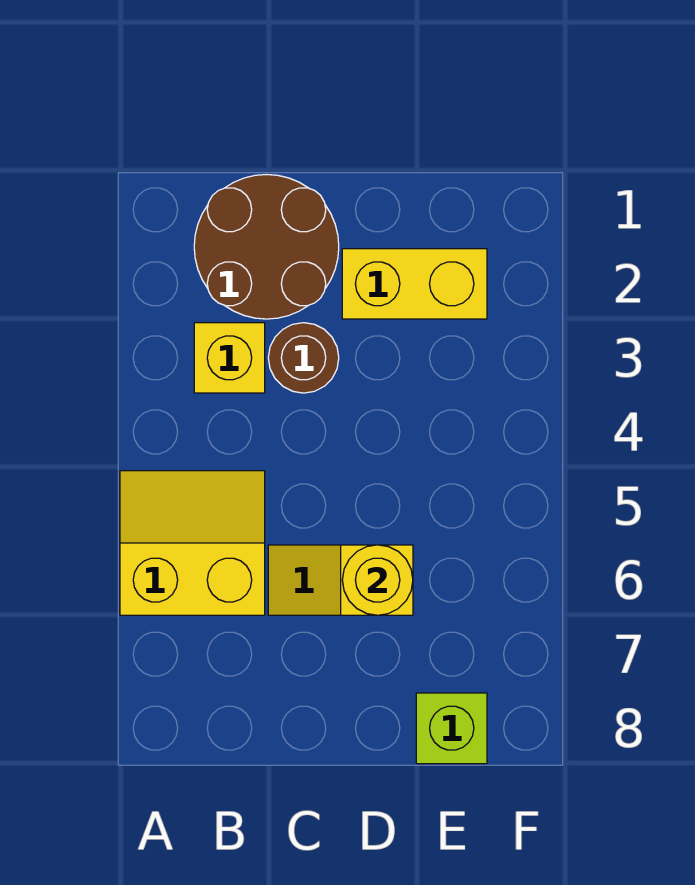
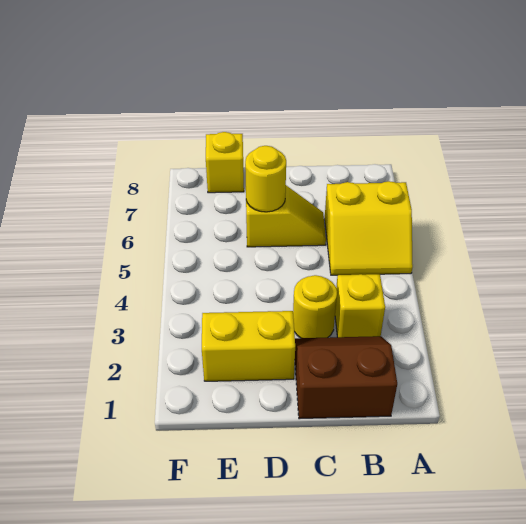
brown 2x2 round brick [194,175,339,319] -> brown 2x2 slope [295,336,397,419]
brown 1x1 round brick [268,323,339,393] -> yellow 1x1 round brick [293,275,337,338]
lime 1x1 brick [416,693,487,764] -> yellow 1x1 brick [206,132,244,193]

